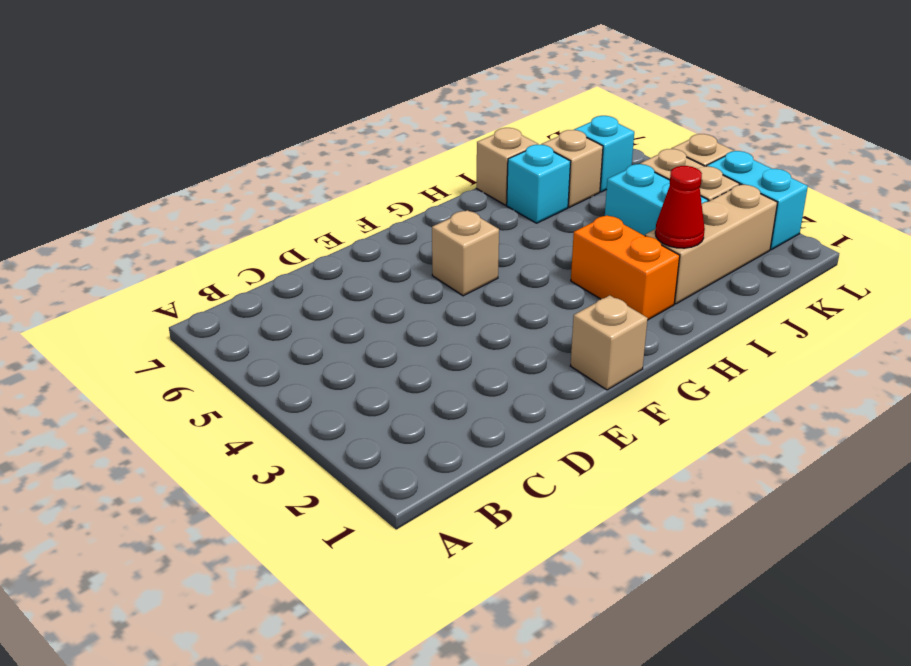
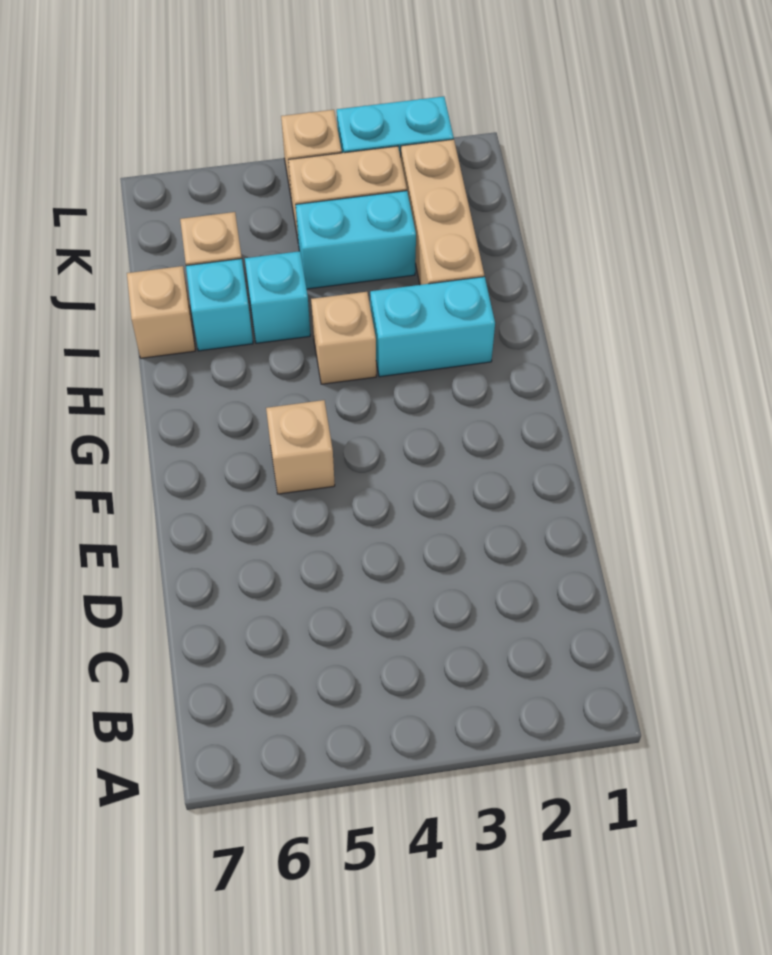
tan 1x1 brick [570,295,648,390] -> tan 1x1 brick moved to [311,292,376,384]
orange 1x2 brick [571,215,680,320] -> cyan 1x2 brick [370,277,495,377]
red 1x1 cone [655,166,705,248] -> none
cyan 1x1 brick [574,116,634,192] -> cyan 1x1 brick moved to [245,251,310,343]

